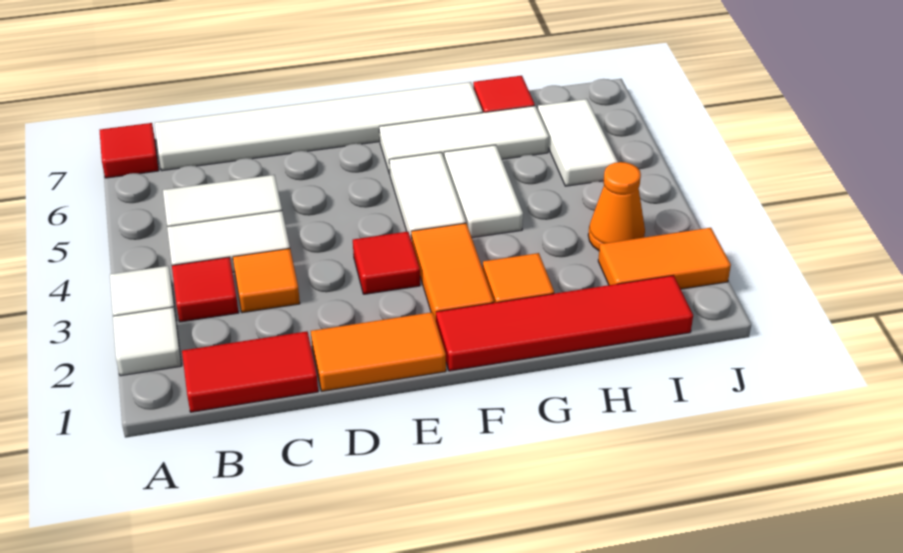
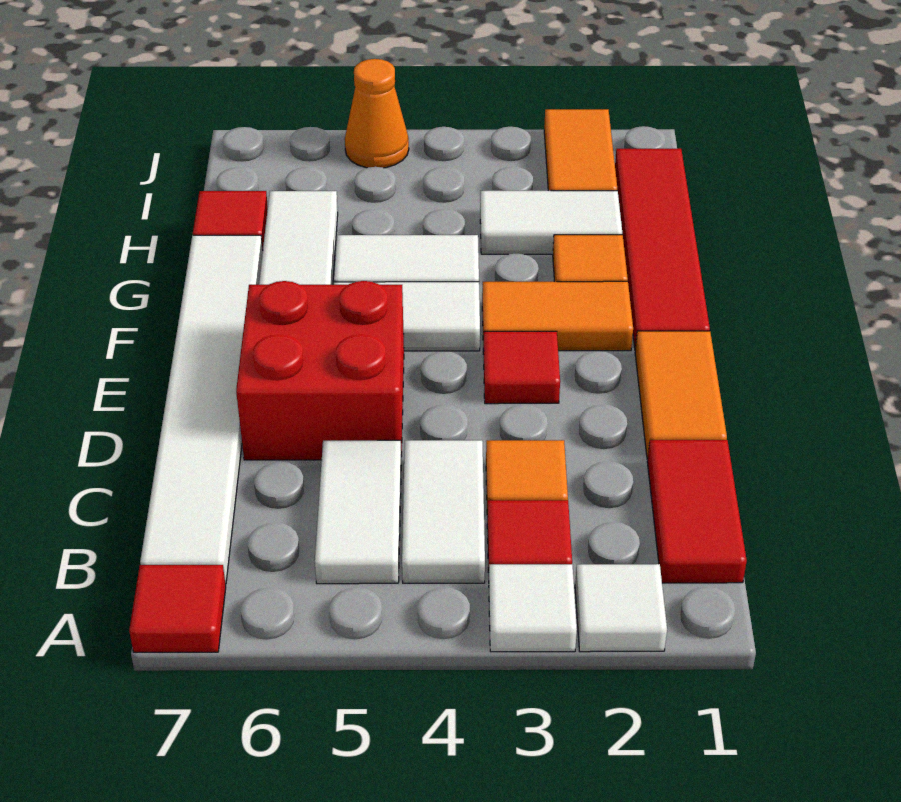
none -> red 2x2 brick [236,281,404,460]
orange 1x1 cone [588,162,645,251] -> orange 1x1 cone moved to [345,59,409,168]
white 1x2 tile [538,99,618,186] -> white 1x2 tile moved to [480,191,622,254]

